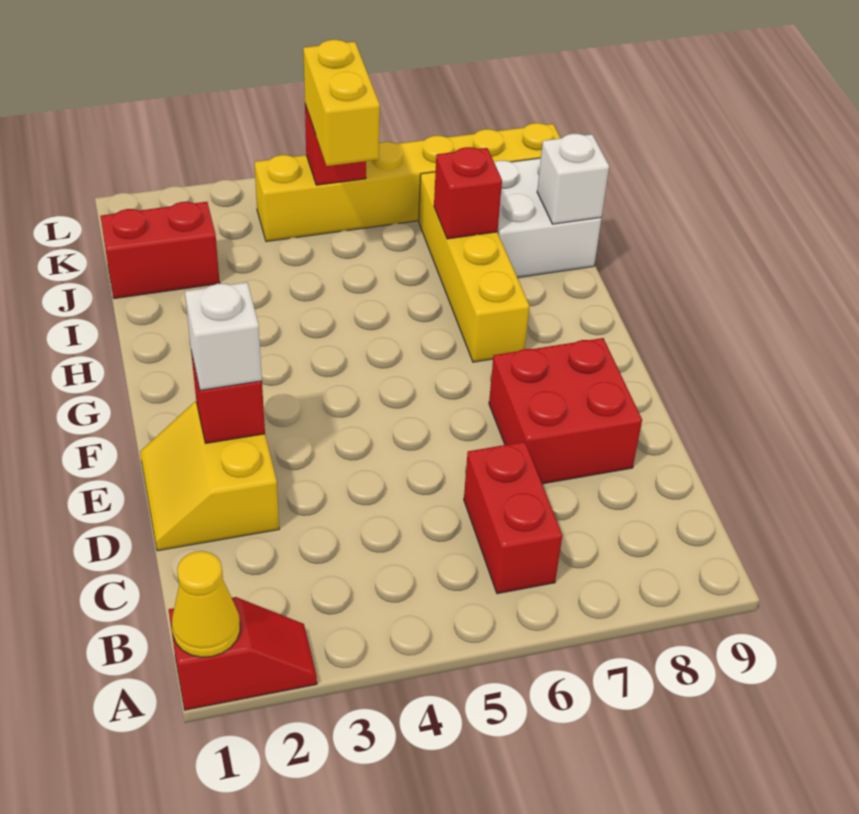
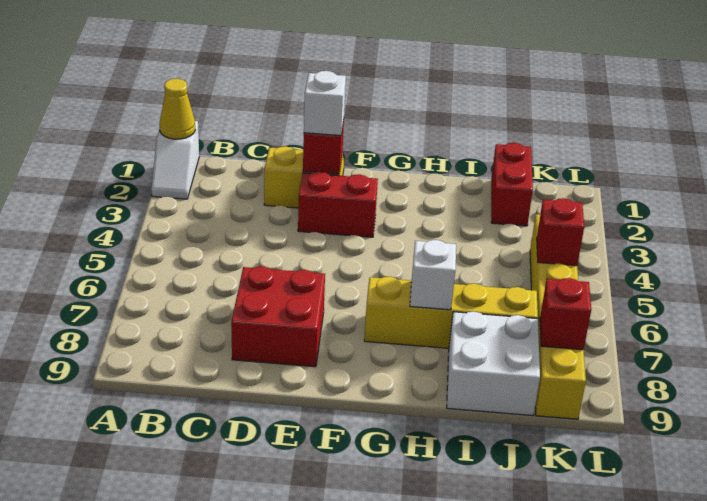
red 1x2 slope [169,597,317,710] -> white 1x2 slope [151,121,199,199]
red 1x2 brick [464,442,562,594] -> red 1x2 brick moved to [298,171,378,237]
red 1x1 brick [434,147,502,239] -> red 1x1 brick moved to [540,278,591,350]
white 1x1 brick [537,134,609,224] -> white 1x1 brick moved to [410,240,456,310]
yellow 1x2 brick [303,40,380,166] -> none

